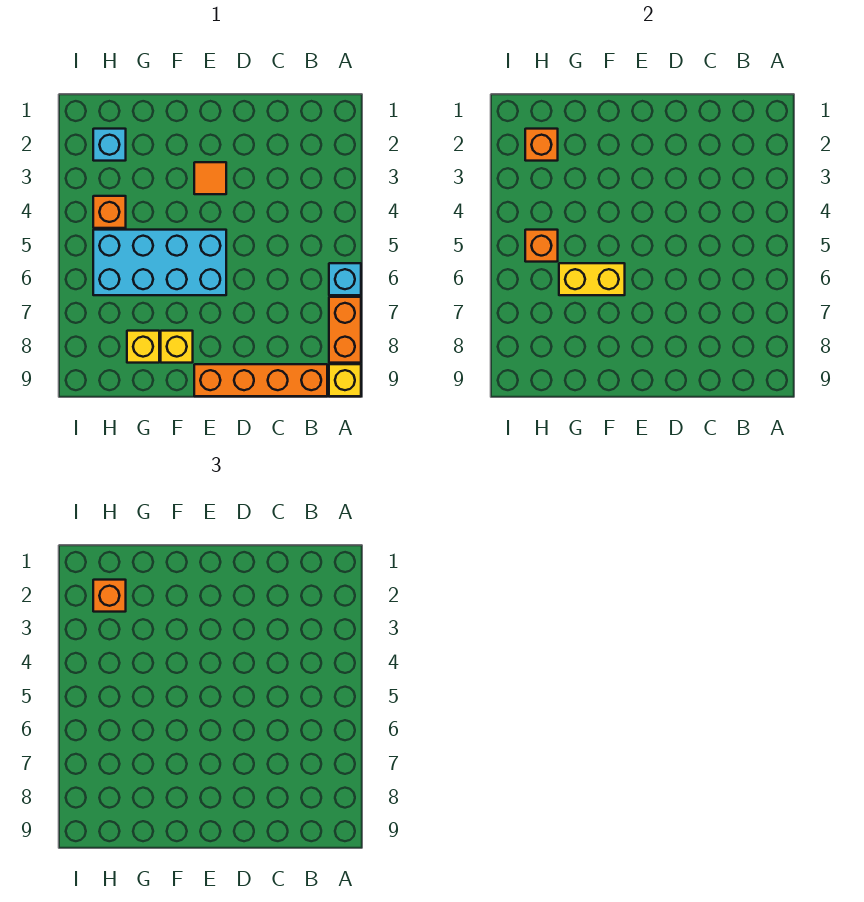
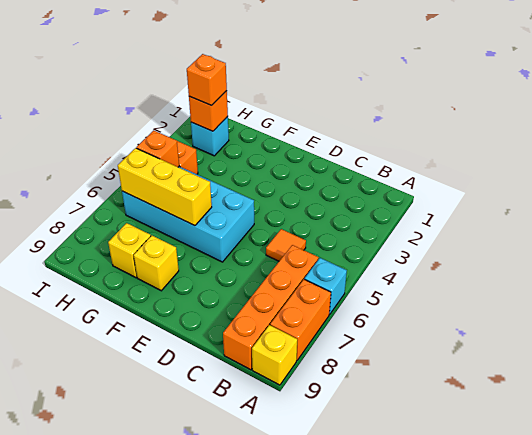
orange 1x4 brick [194,364,327,396] -> orange 1x4 brick turned to [223,245,319,370]
orange 1x1 tile [194,162,226,194] -> orange 1x1 tile moved to [266,229,306,261]
yellow 1x2 brick [559,263,625,295] -> yellow 1x3 brick [118,148,212,226]

